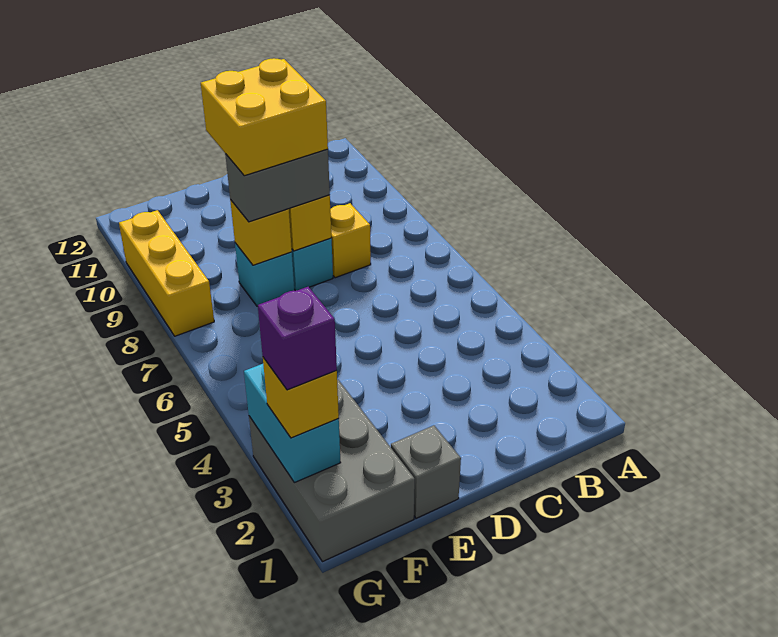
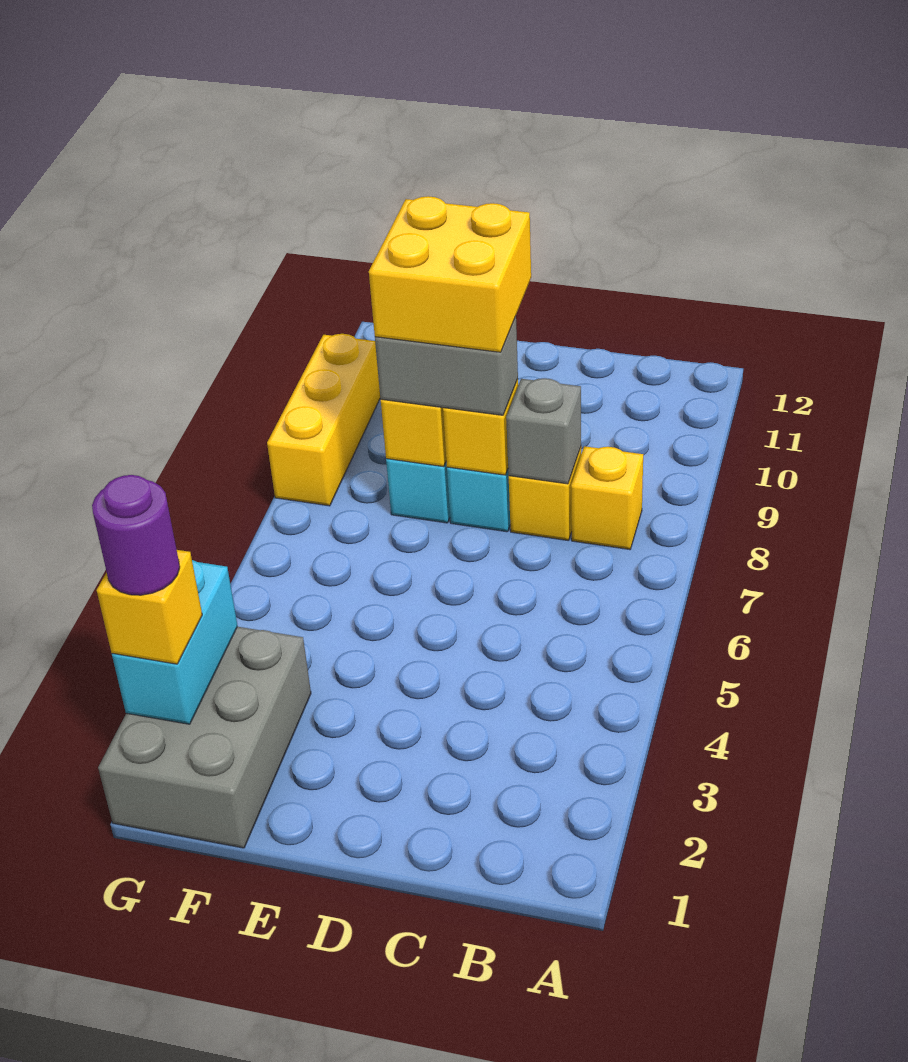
none -> yellow 1x1 brick [571,446,643,550]
grey 1x1 brick [391,426,461,518] -> grey 1x1 brick moved to [506,378,581,484]
purple 1x1 brick [258,287,337,390] -> purple 1x1 round brick [92,475,180,595]

